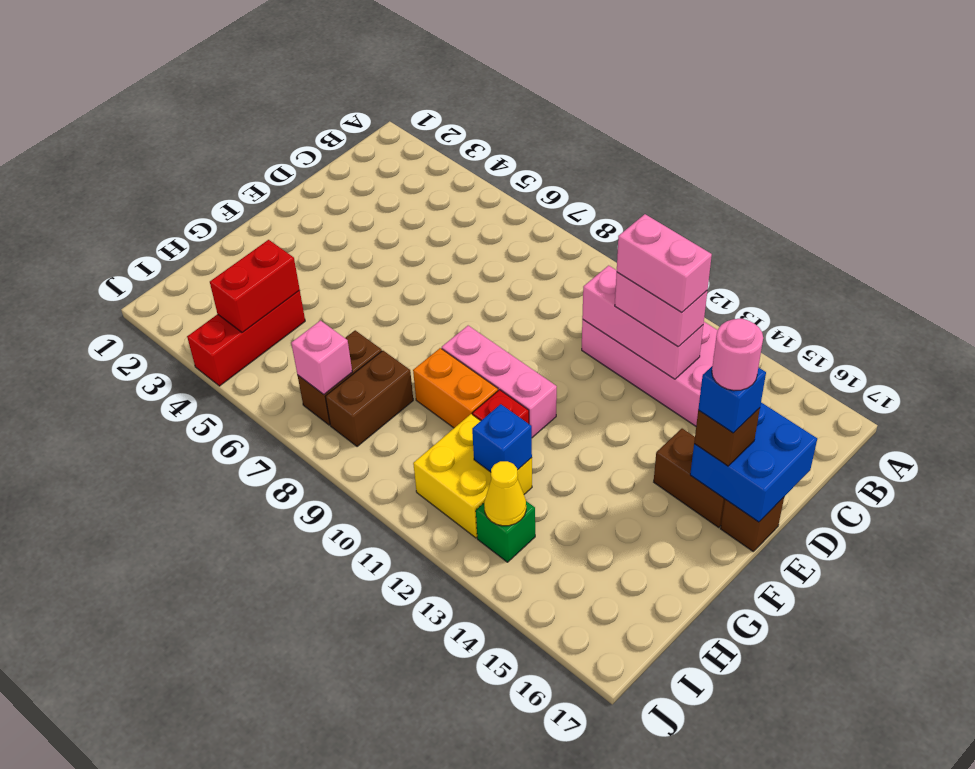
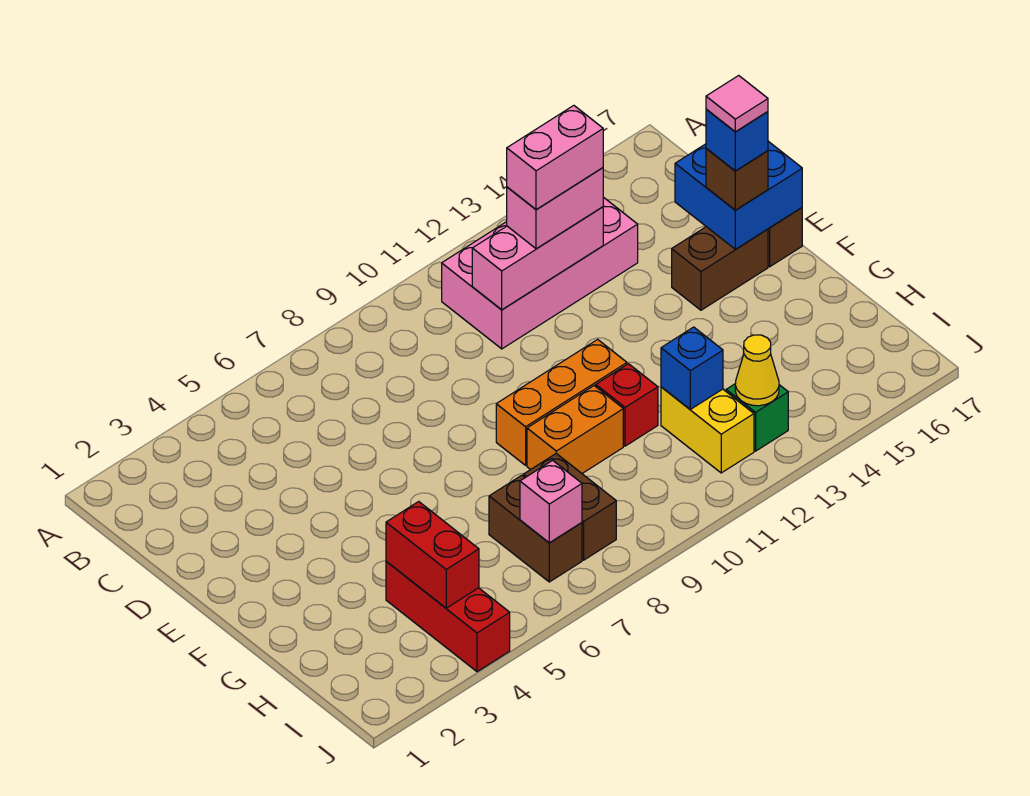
pink 1x1 round brick [712,319,763,391] -> pink 1x1 tile [706,76,768,132]
pink 1x3 brick [442,326,557,438] -> orange 1x3 brick [496,339,627,465]
yellow 2x2 brick [413,414,532,538] -> yellow 1x2 brick [661,387,754,473]

